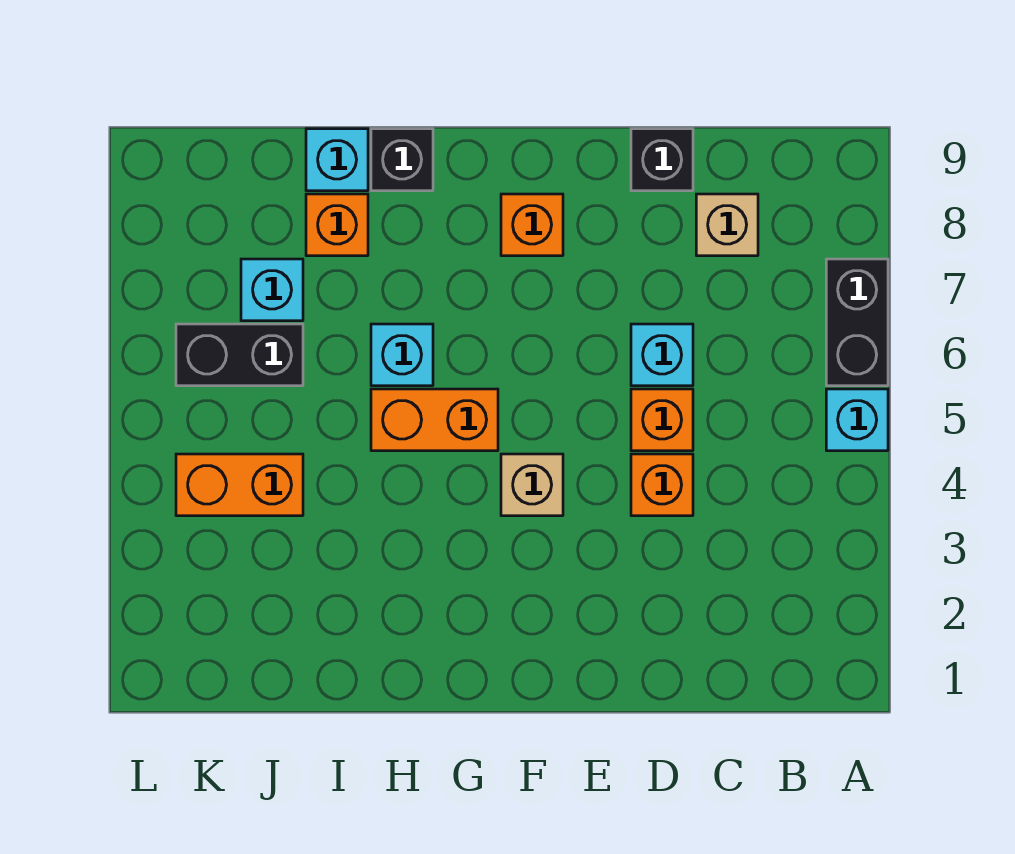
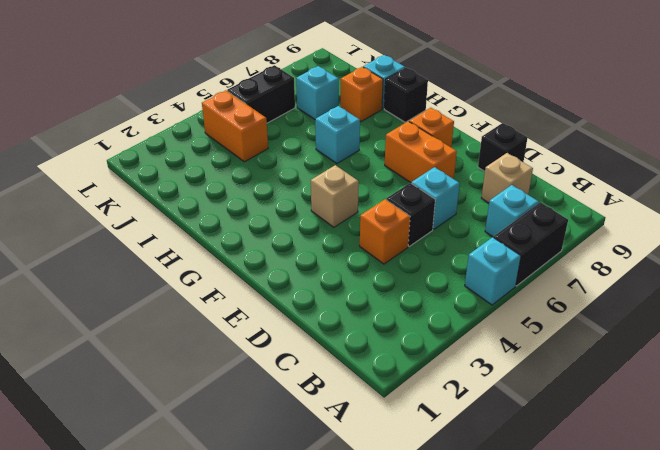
none -> cyan 1x1 brick [485,185,539,237]
orange 1x1 brick [631,389,693,451] -> black 1x1 brick [386,183,435,246]
orange 1x2 brick [371,389,498,451] -> orange 1x2 brick moved to [385,121,457,183]
black 1x2 brick [176,324,303,386] -> black 1x2 brick turned to [227,65,295,123]

